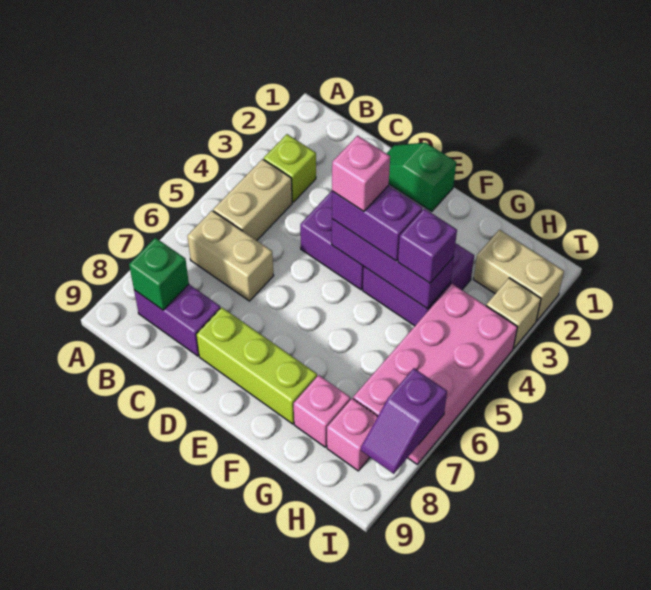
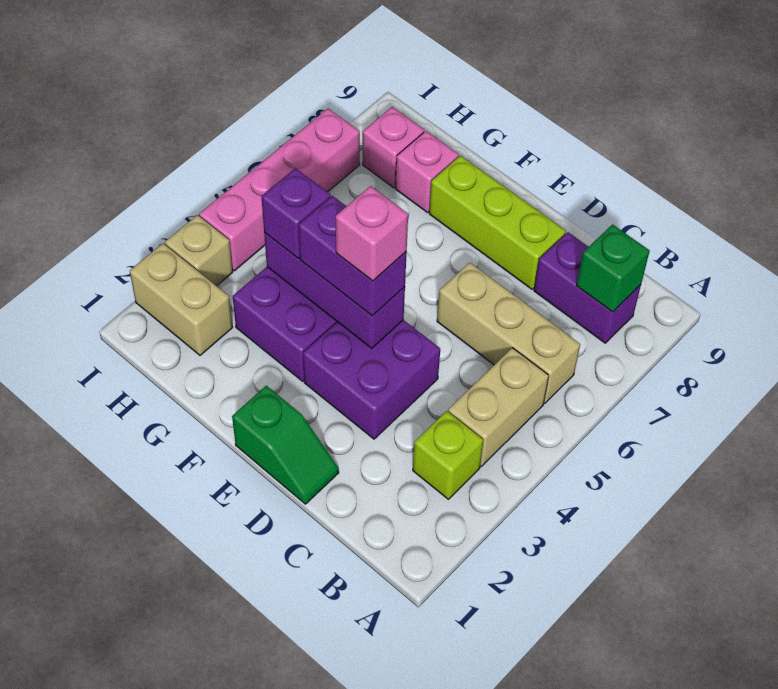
tan 1x2 brick [187,211,274,301] -> tan 1x3 brick [437,263,580,404]
pink 2x4 brick [353,284,517,464] -> pink 1x4 brick [199,109,360,271]
purple 1x2 slope [361,368,447,474] -> none

